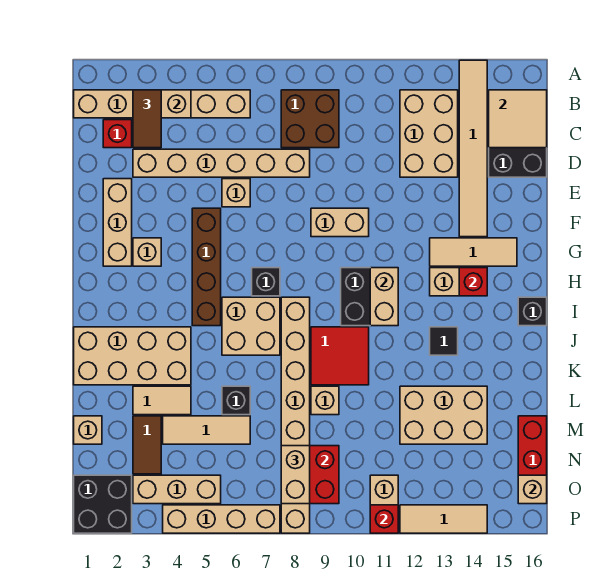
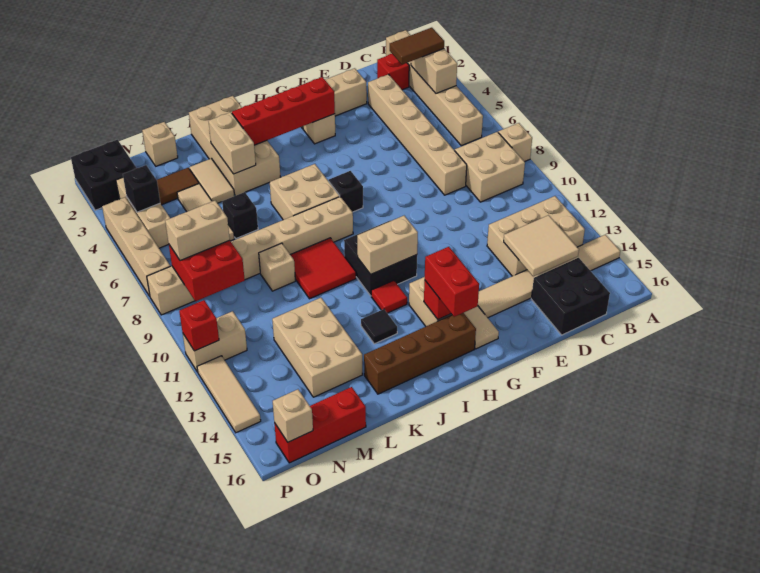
brown 2x2 brick [281,90,339,148] -> tan 2x2 brick [455,132,525,202]
tan 2x2 tile [489,90,547,148] -> tan 2x2 tile moved to [504,215,579,276]
tan 1x1 brick [222,179,250,207] -> tan 1x1 brick moved to [498,123,532,162]
brown 1x4 brick [192,208,221,326] -> brown 1x4 brick moved to [364,313,476,394]
tan 1x2 brick [311,208,369,237] -> tan 1x2 brick moved to [209,112,256,174]
none -> red 1x4 brick [232,77,335,145]
none -> red 1x2 brick [425,247,479,317]
none -> red 1x1 tile [371,280,407,313]
black 1x1 brick [518,297,547,326] -> black 1x1 brick moved to [123,165,160,212]

